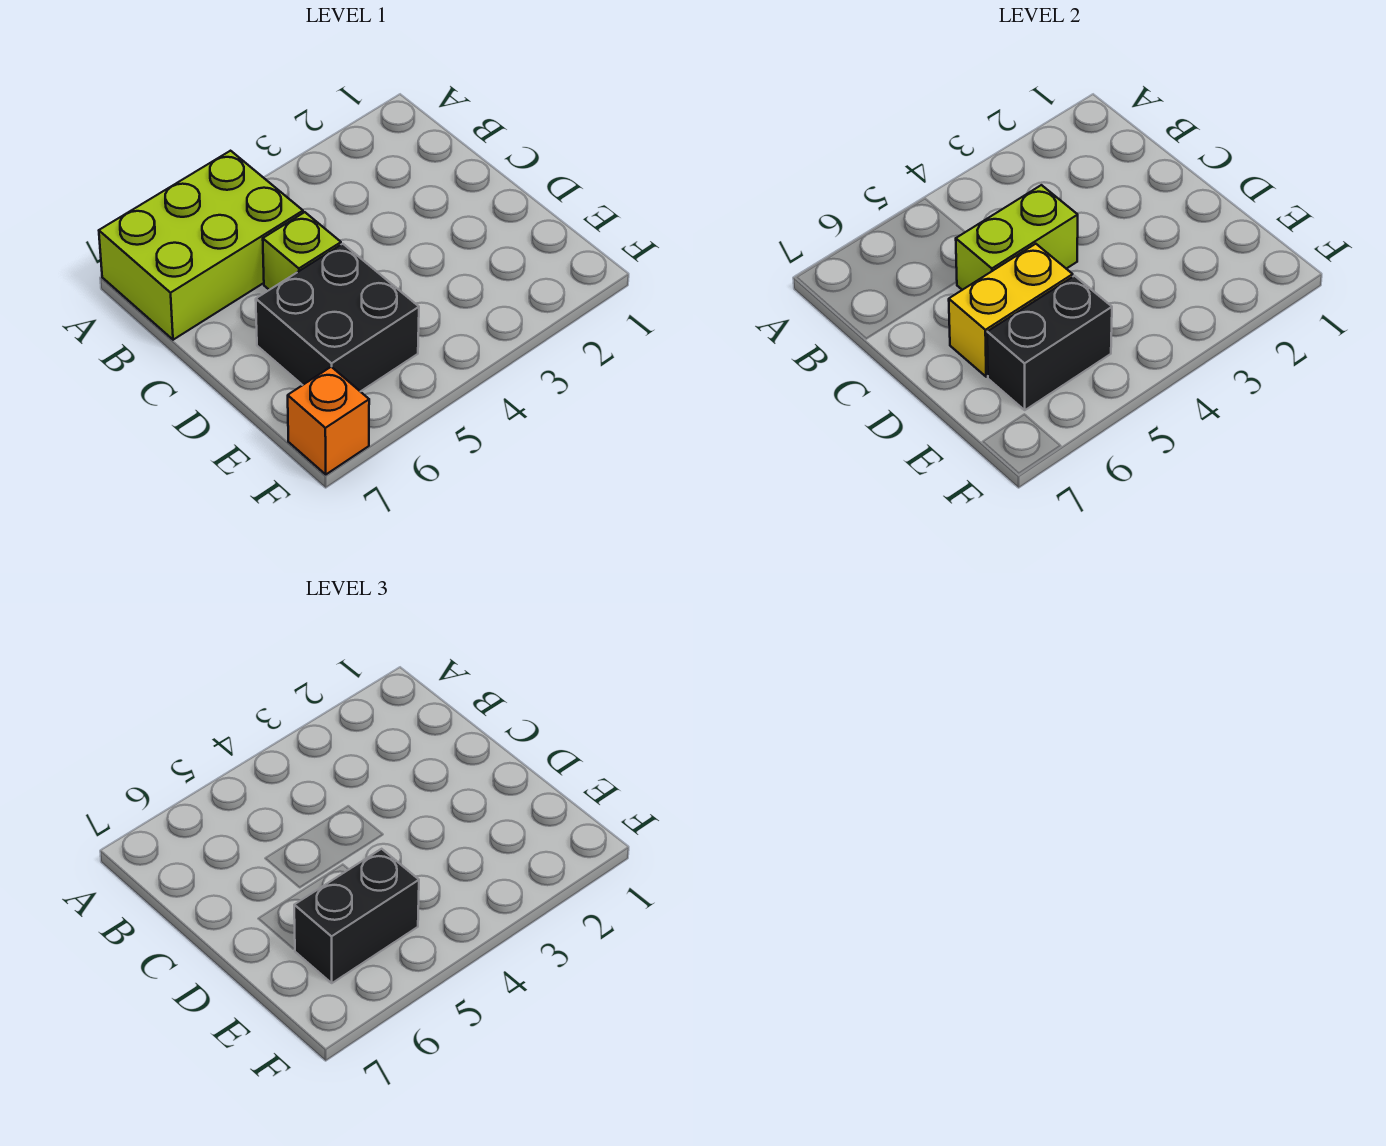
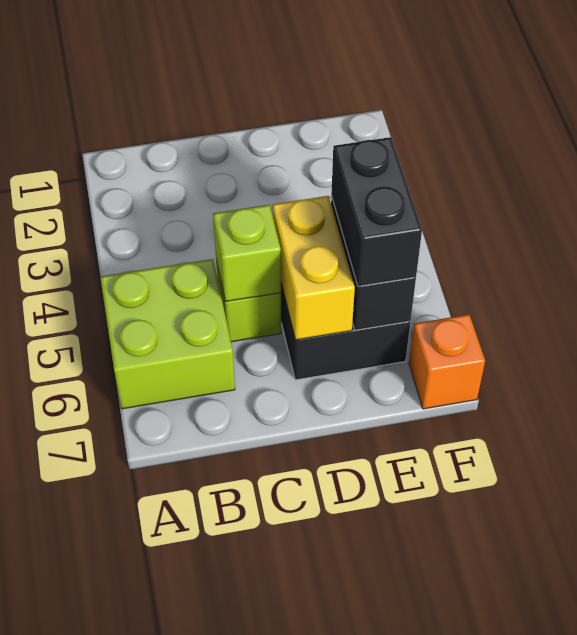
lime 2x3 brick [99,151,303,340] -> lime 2x2 brick [100,259,235,409]
lime 1x2 brick [956,185,1078,290] -> lime 1x1 brick [213,205,281,302]

